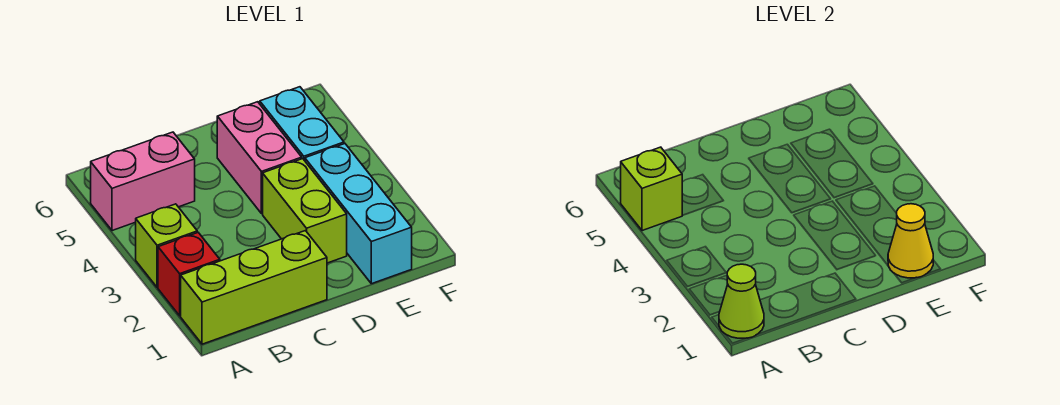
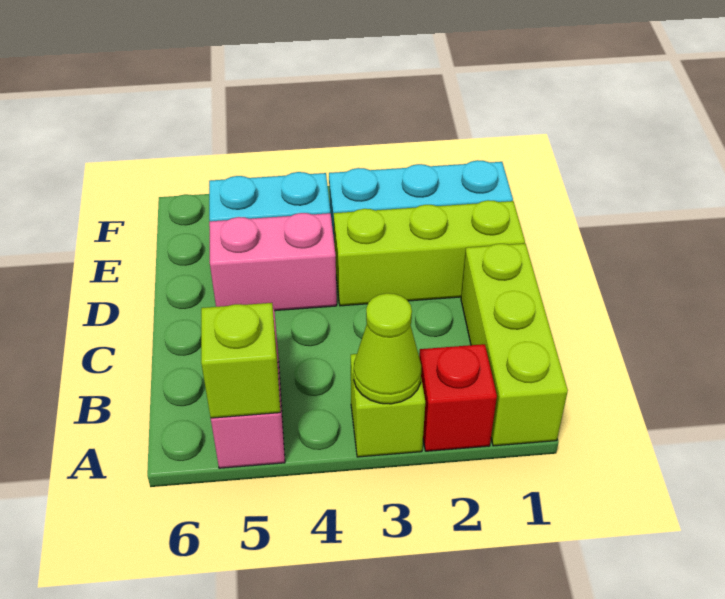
lime 1x1 cone [719,264,764,338] -> lime 1x1 cone moved to [354,293,421,404]
lime 1x2 brick [263,159,347,263] -> lime 1x3 brick [334,200,525,306]
yellow 1x1 cone [888,204,933,278] -> none

